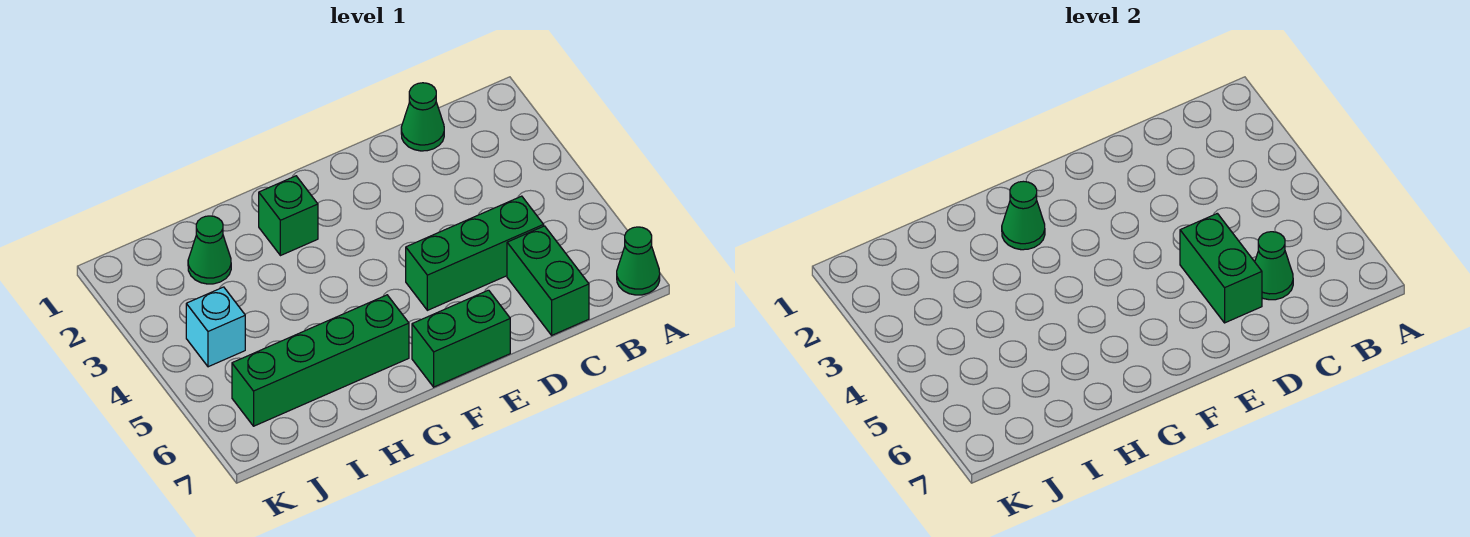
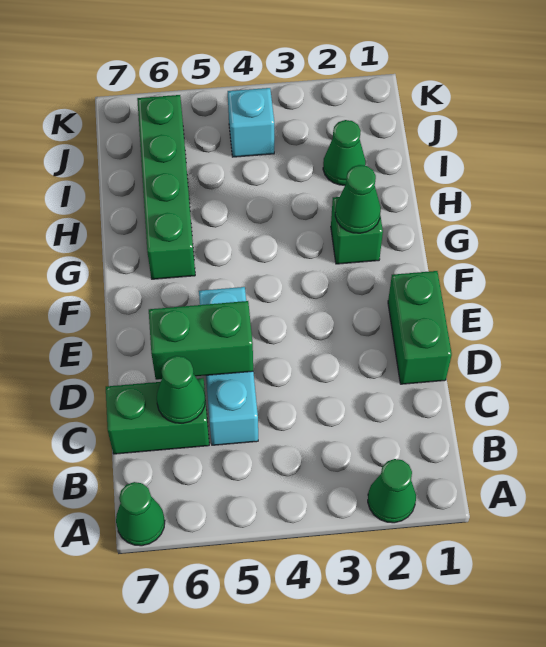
green 1x1 cone [401,83,444,151] -> green 1x1 cone moved to [368,459,416,523]
green 1x3 brick [406,196,544,310] -> cyan 1x3 brick [199,287,258,445]
green 1x2 brick [412,290,510,387] -> green 1x2 brick moved to [388,271,452,384]

